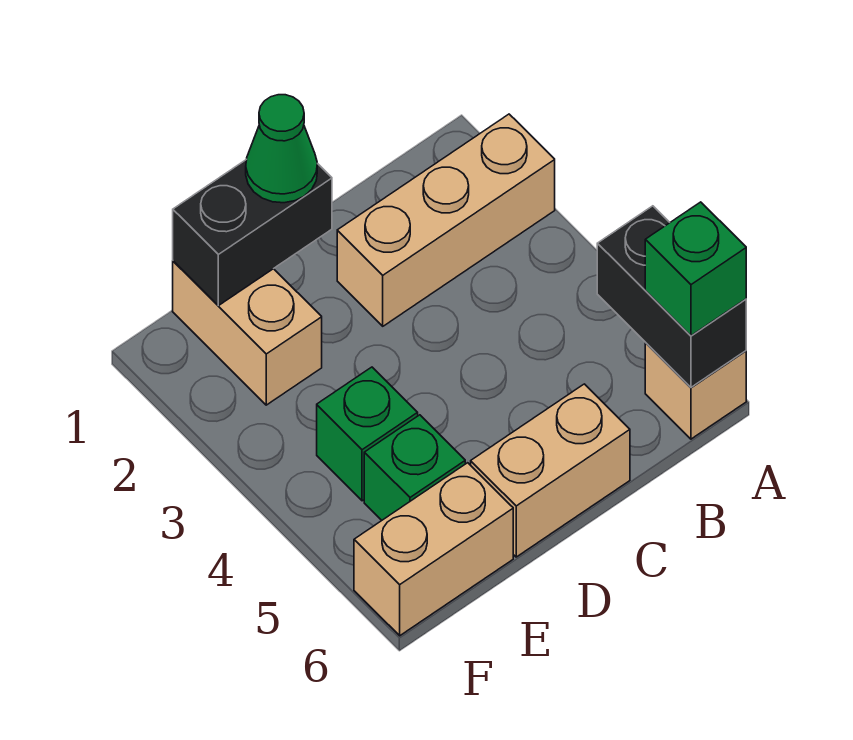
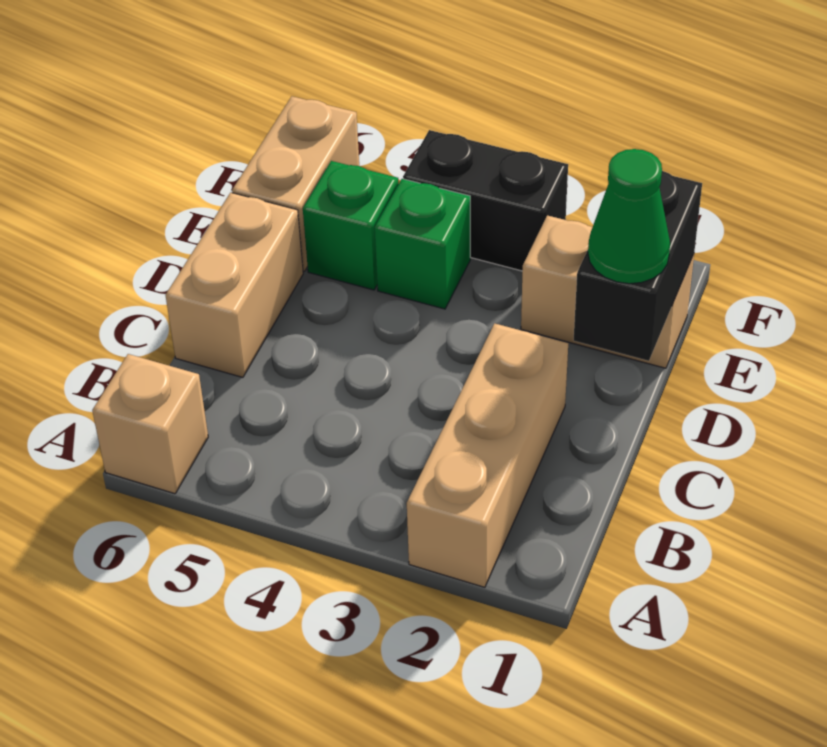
black 1x2 brick [597,206,746,387] -> black 1x2 brick moved to [403,130,568,271]
green 1x1 brick [645,202,746,336] -> none

